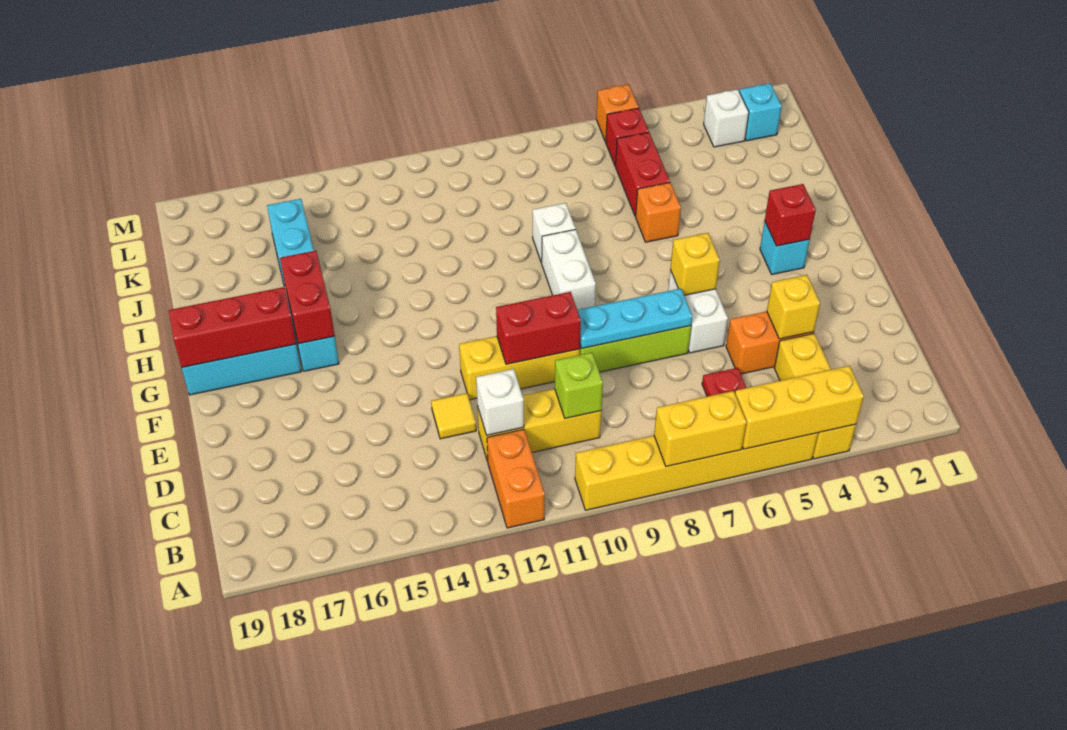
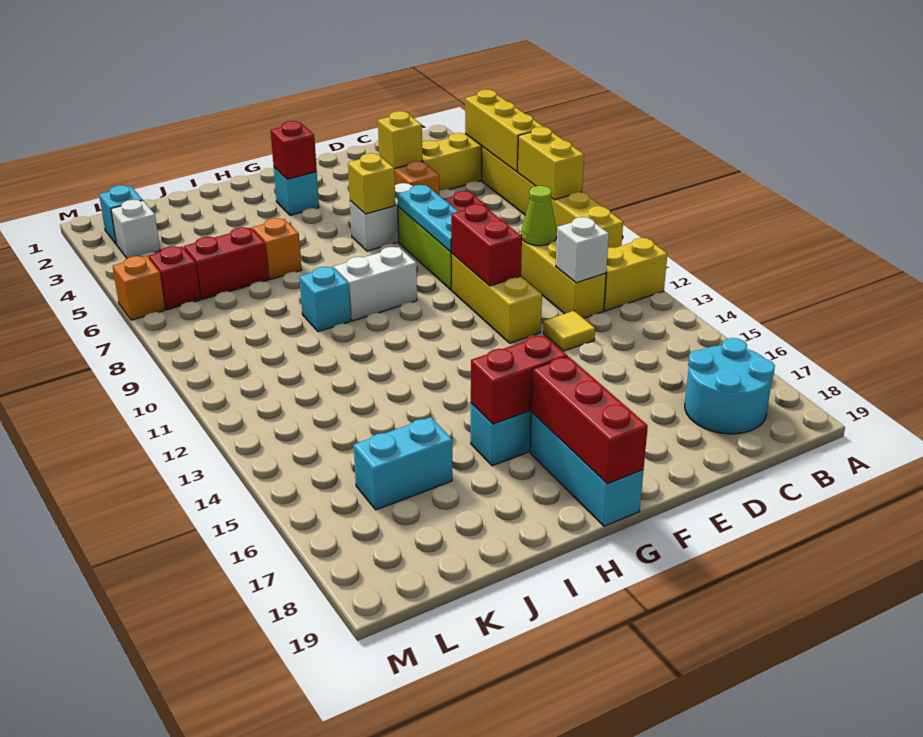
orange 1x2 brick [487,429,545,528] -> yellow 1x2 brick [604,238,667,311]
none -> cyan 2x2 round brick [685,338,775,434]
lime 1x1 brick [555,353,603,418] -> lime 1x1 cone [521,186,557,246]
white 1x1 brick [533,203,575,263] -> cyan 1x1 brick [299,267,351,332]

